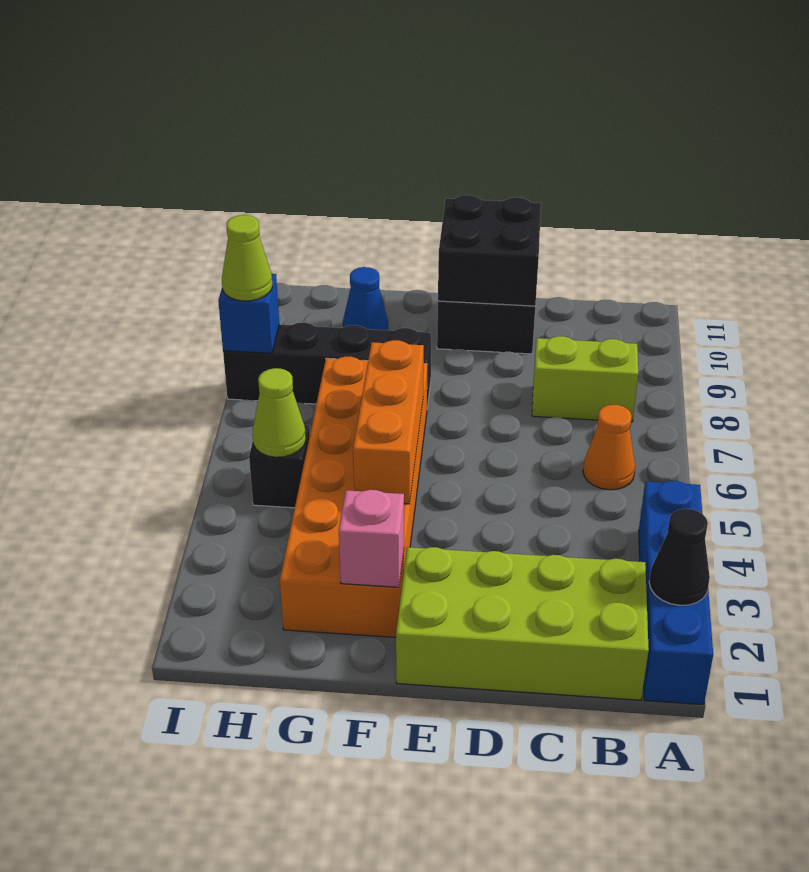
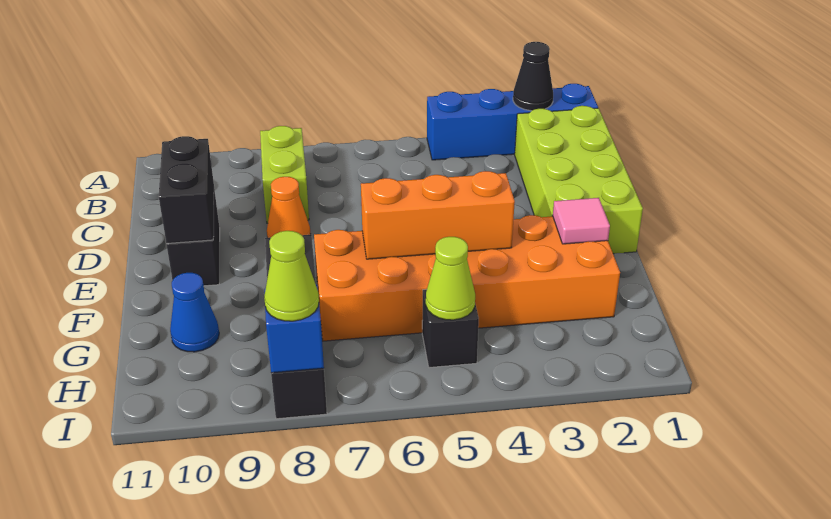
orange 1x1 cone [583,405,635,490] -> orange 1x1 cone moved to [267,177,311,238]
black 2x2 brick [438,195,541,306] -> black 1x2 brick [159,136,214,244]
pink 1x1 brick [339,490,404,587] -> pink 1x1 tile [553,198,610,244]

